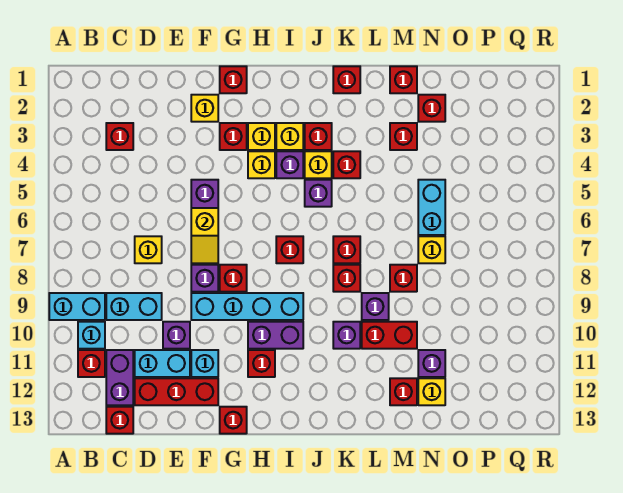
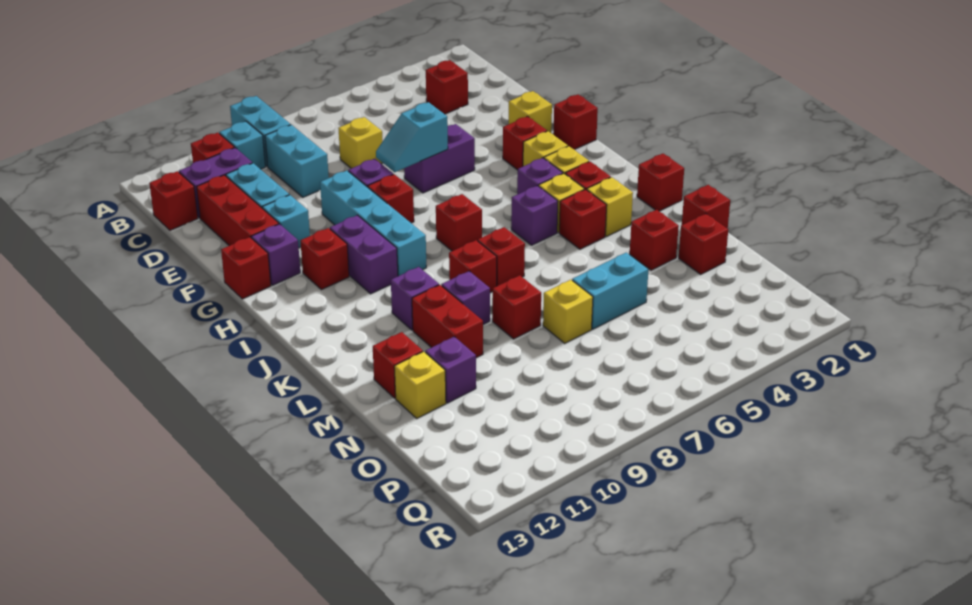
purple 1x1 brick [163,322,190,349] -> purple 1x1 brick moved to [251,224,300,285]
yellow 1x2 slope [191,208,218,263] -> cyan 1x2 slope [376,102,448,172]
yellow 1x1 brick [248,151,275,178] -> yellow 1x1 brick moved to [587,177,633,237]

